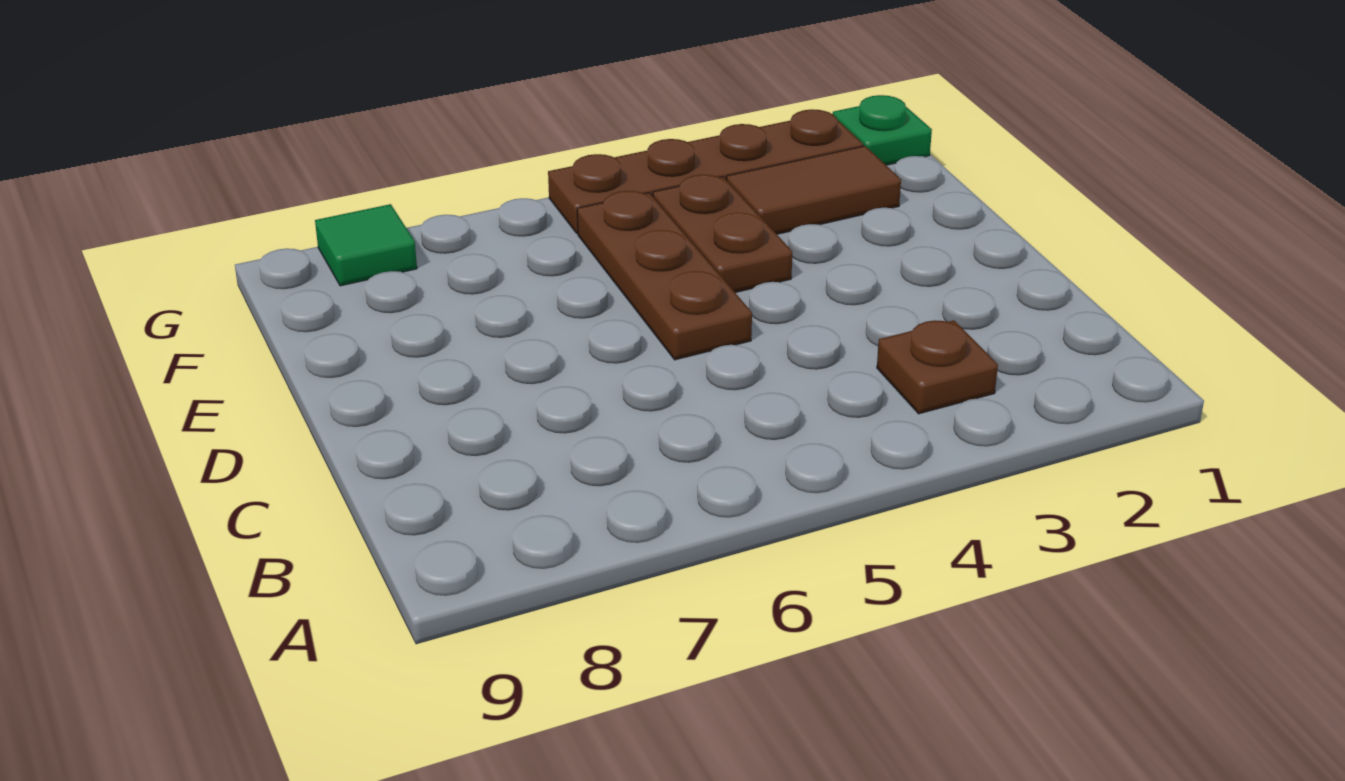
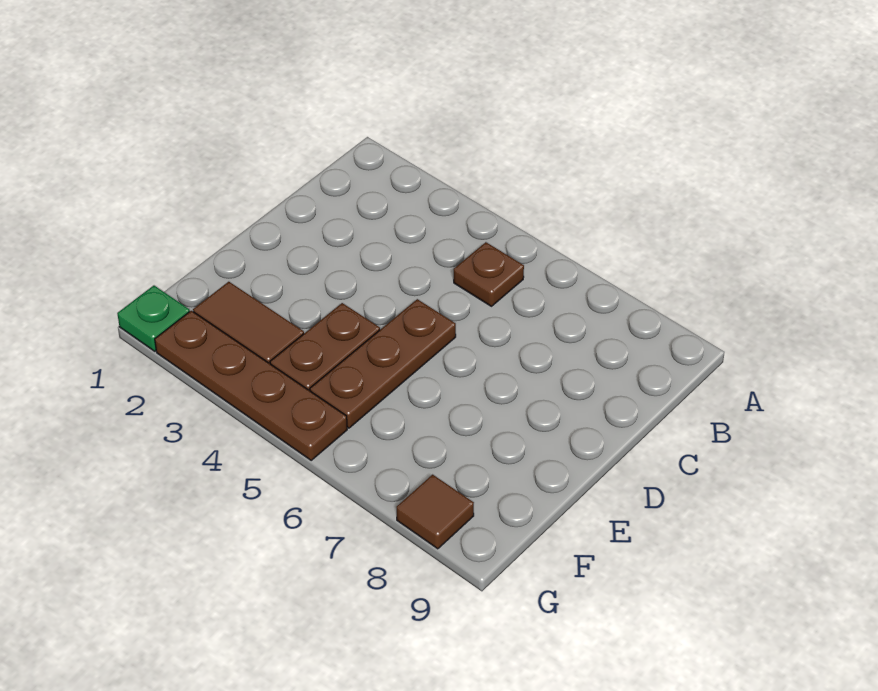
brown 1x1 plate [877,320,998,414] -> brown 1x1 plate moved to [454,242,524,306]
green 1x1 tile [315,204,417,286] -> brown 1x1 tile [397,475,474,549]

